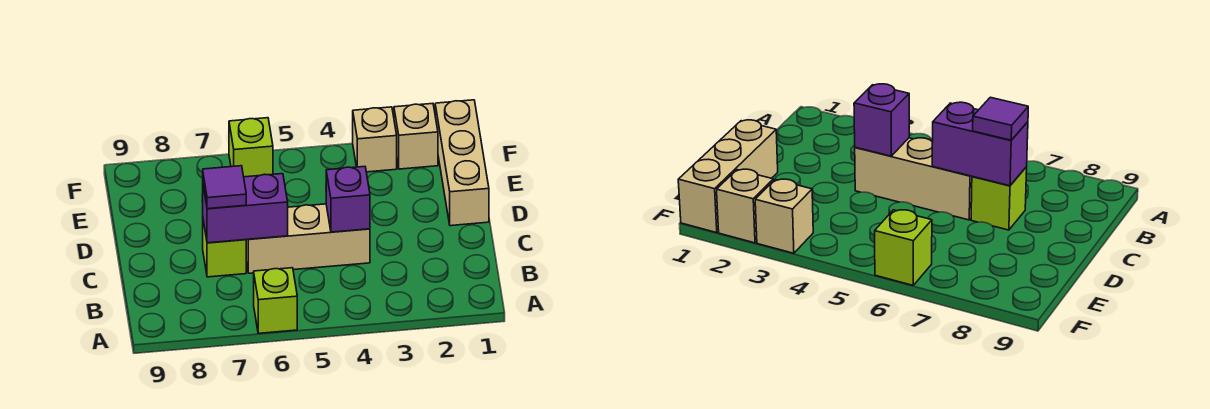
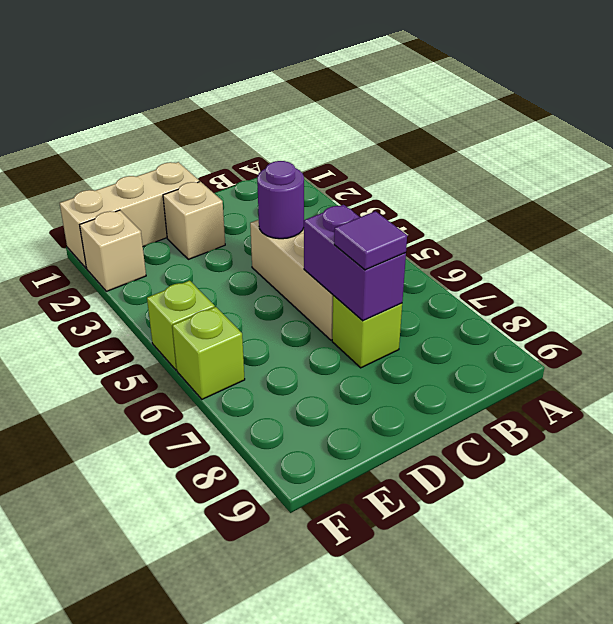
lime 1x1 brick [254,268,297,333] -> lime 1x1 brick moved to [147,280,215,370]
purple 1x1 brick [326,166,370,232] -> purple 1x1 round brick [257,161,304,239]
tan 1x1 brick [353,107,397,172] -> tan 1x1 brick moved to [163,182,225,259]

